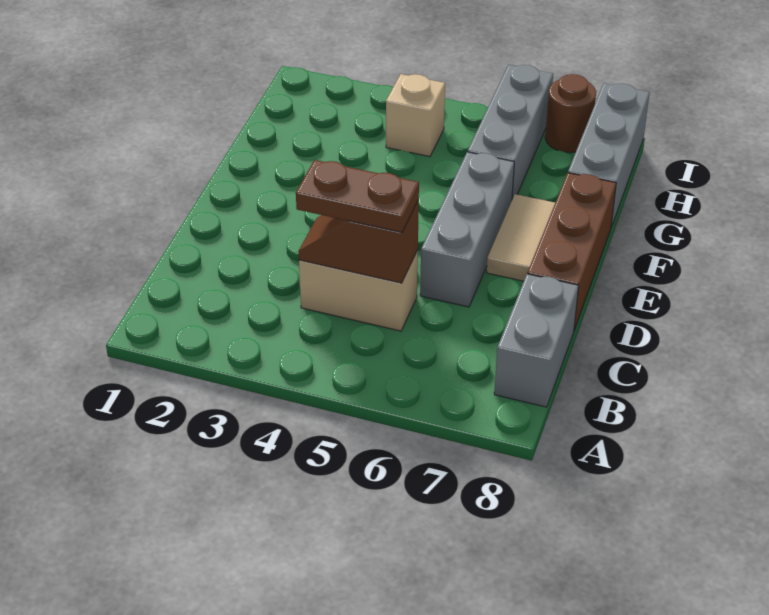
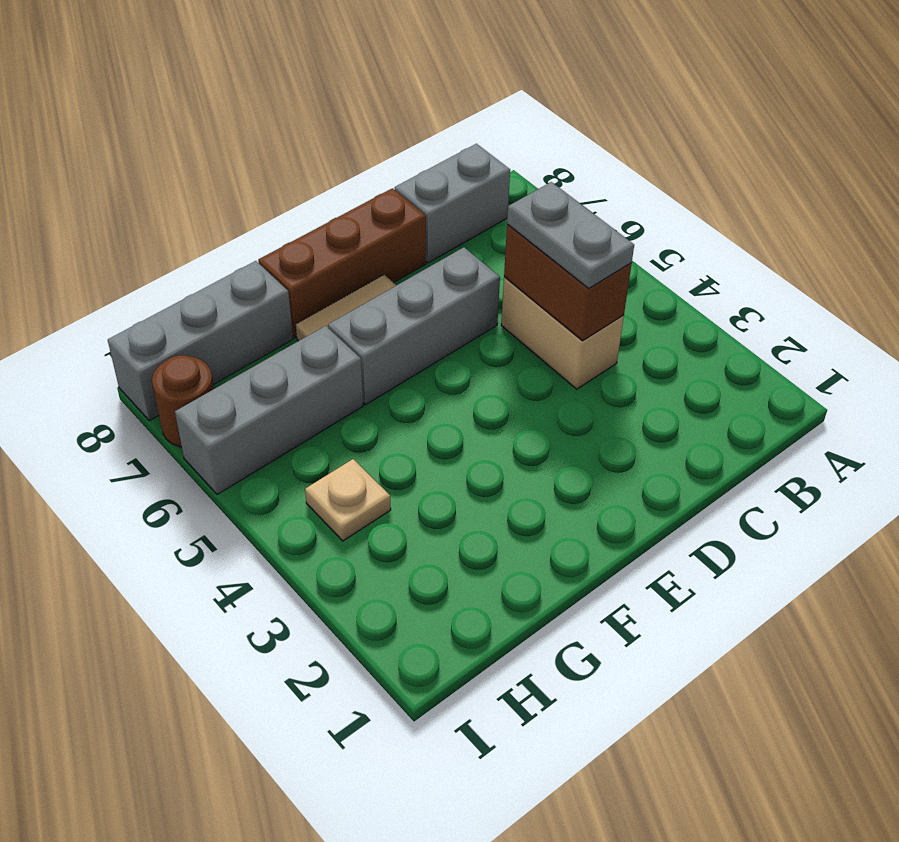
brown 1x2 slope [298,200,419,283] -> brown 1x2 brick [504,224,632,341]
brown 1x2 plate [296,160,419,232] -> grey 1x2 plate [507,182,634,288]
tan 1x1 brick [386,74,445,157] -> tan 1x1 plate [305,459,391,541]

